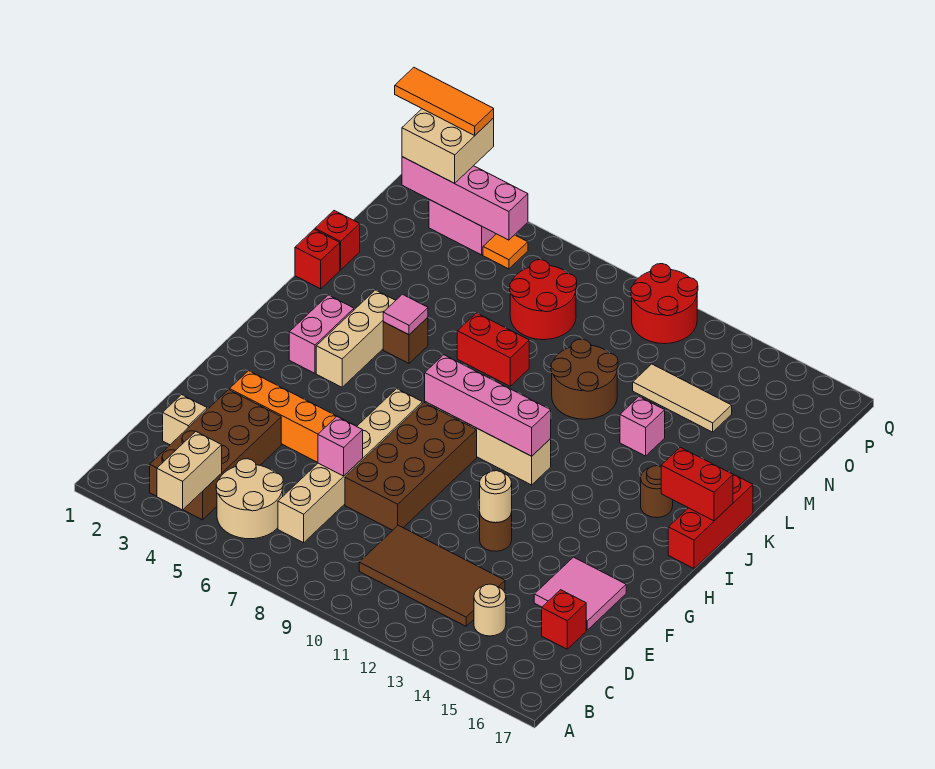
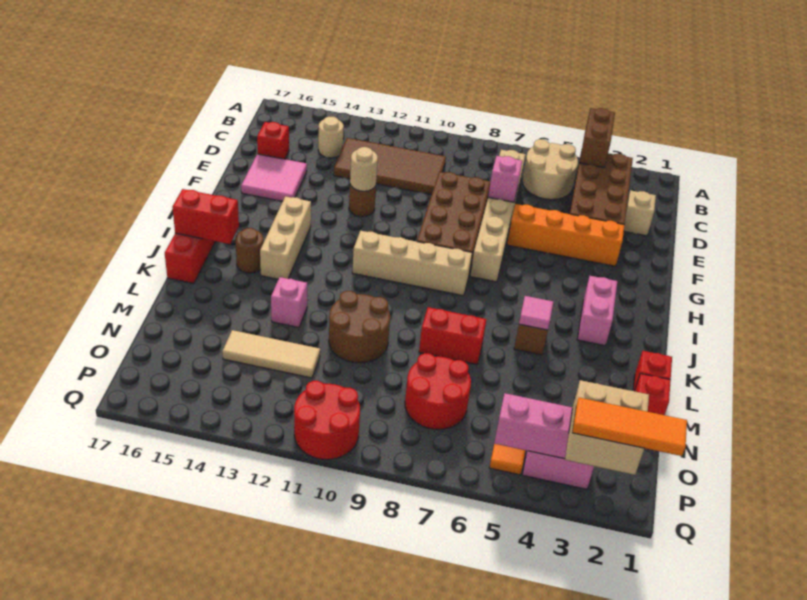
tan 1x2 brick [157,432,222,510] -> brown 1x2 brick [580,108,615,168]
tan 1x3 brick [316,290,396,387] -> tan 1x3 brick moved to [260,196,311,279]
pink 1x4 brick [425,355,551,456] -> none

